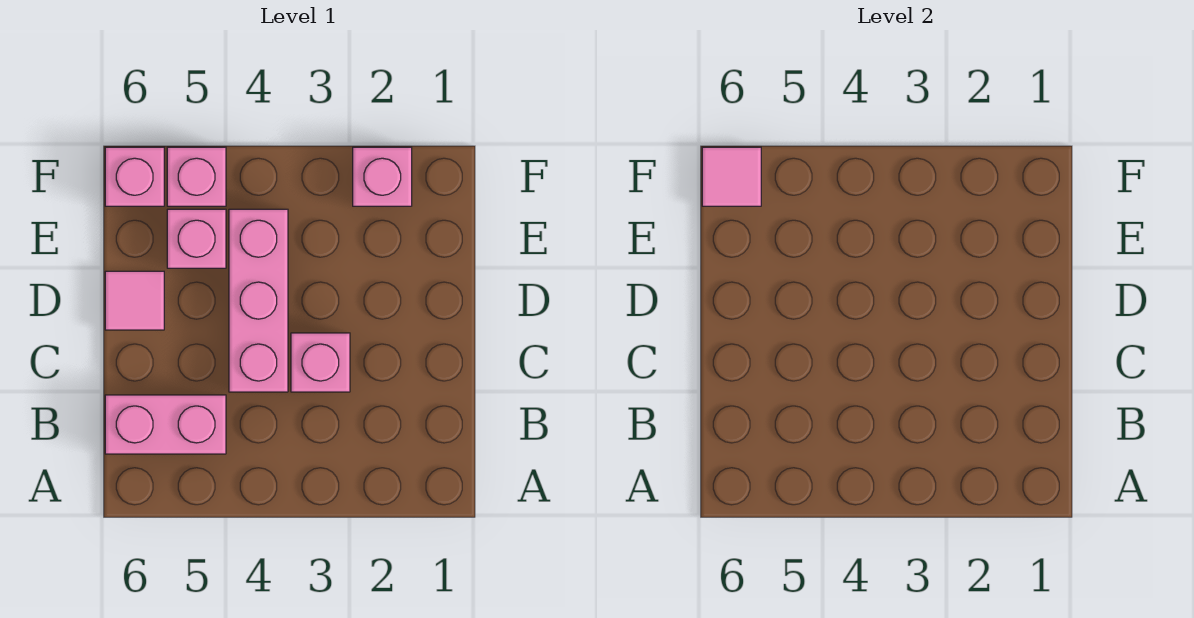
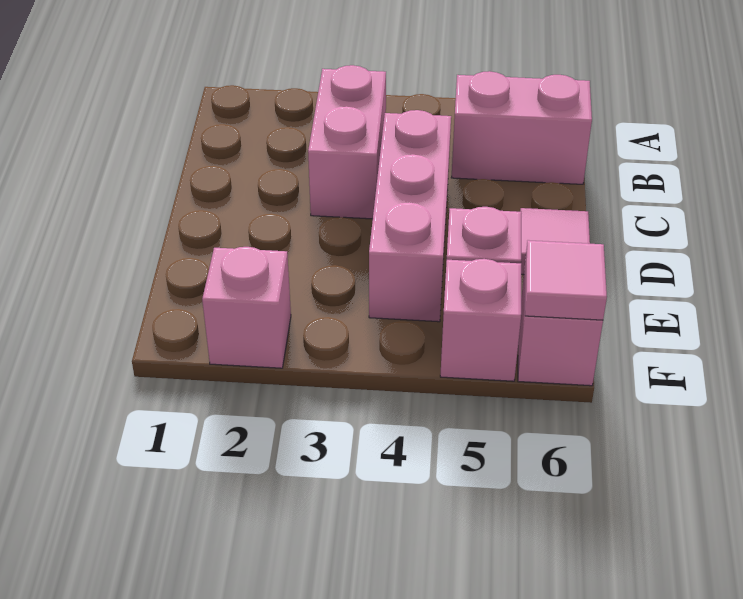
pink 1x1 brick [291,333,350,392] -> pink 1x2 brick [308,65,386,219]

